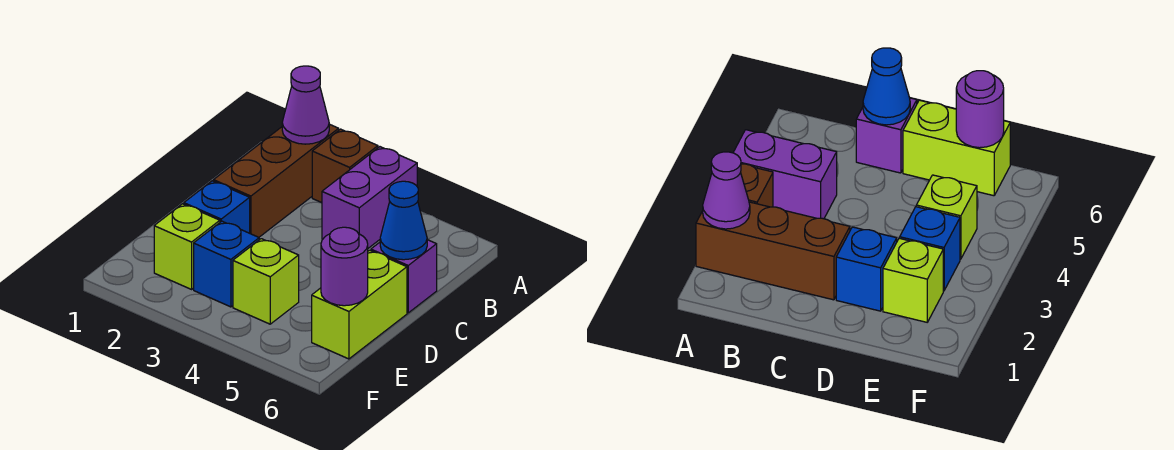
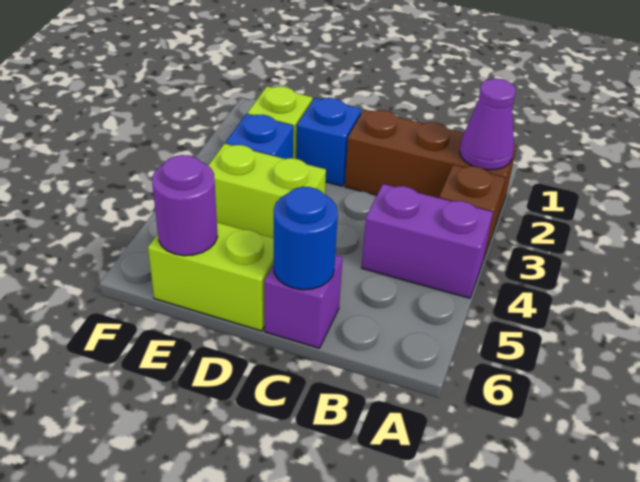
blue 1x1 cone [380,181,427,260] -> blue 1x1 round brick [274,187,338,290]
lime 1x1 brick [233,239,299,324] -> lime 1x2 brick [208,144,326,238]

